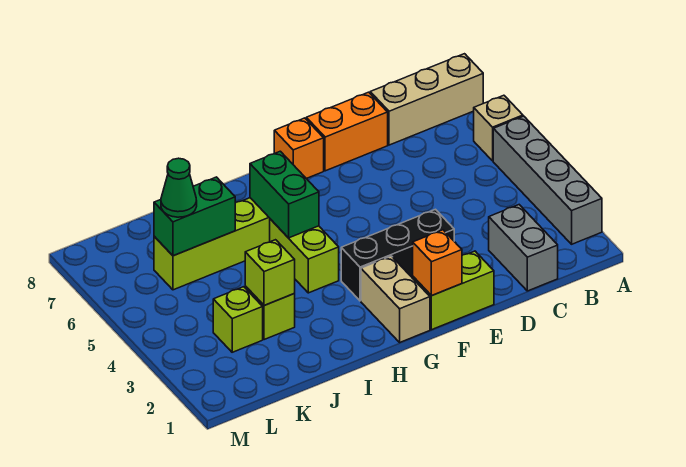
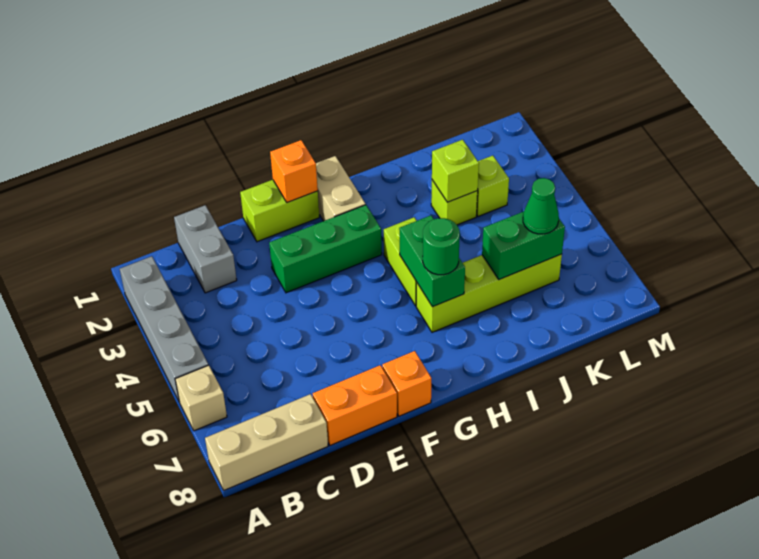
black 1x3 brick [341,209,454,301] -> green 1x3 brick [269,205,382,293]
none -> green 1x1 round brick [423,218,460,275]

